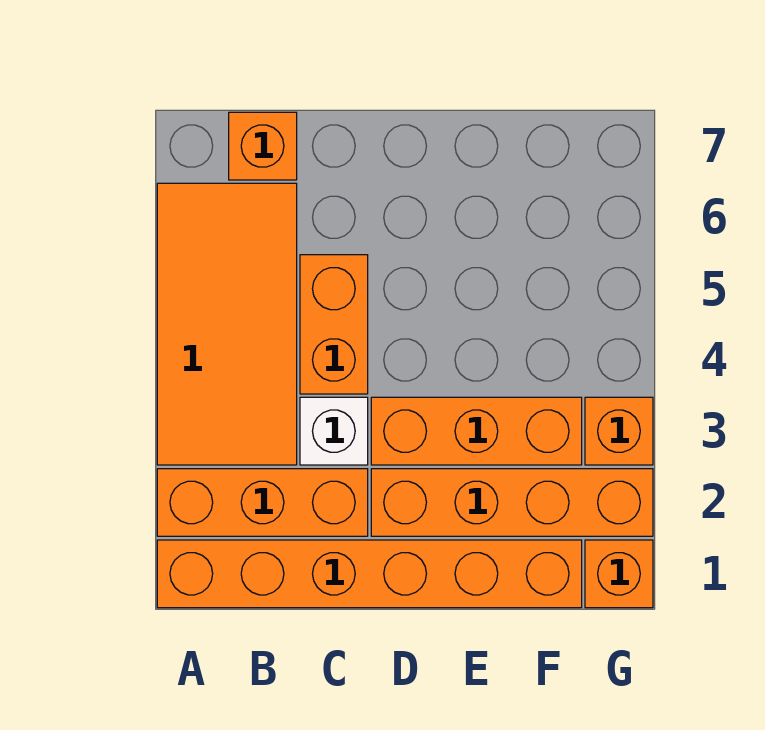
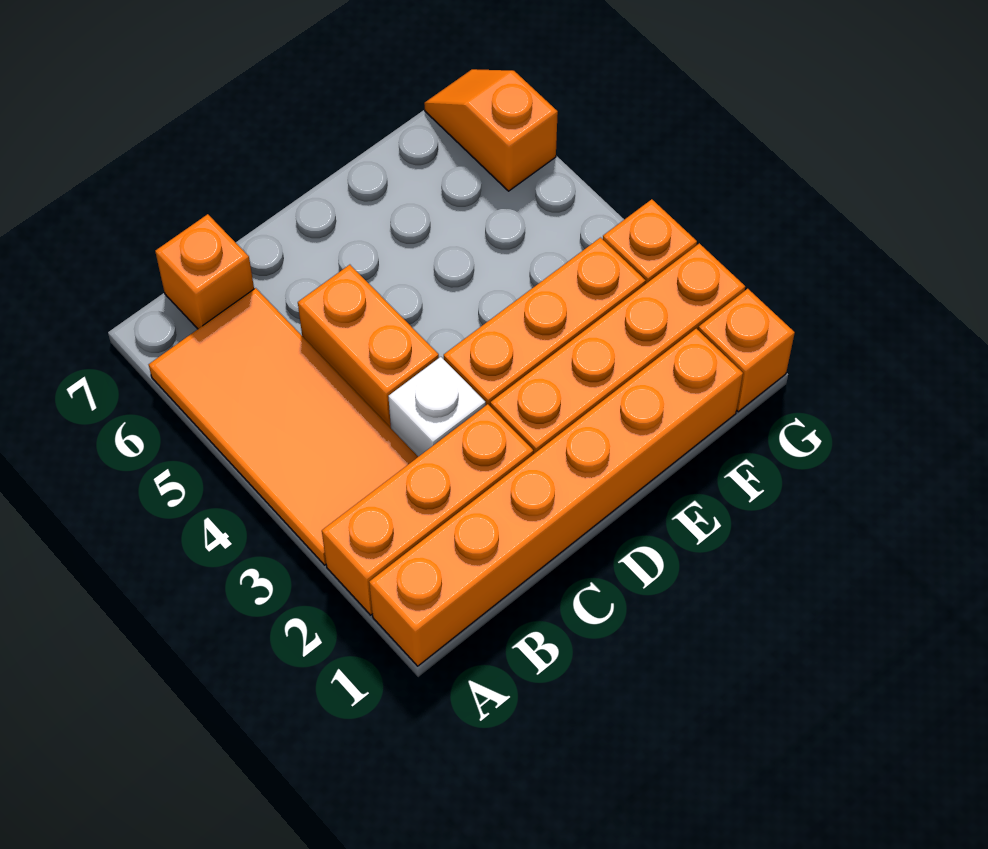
none -> orange 1x2 slope [424,69,558,191]

